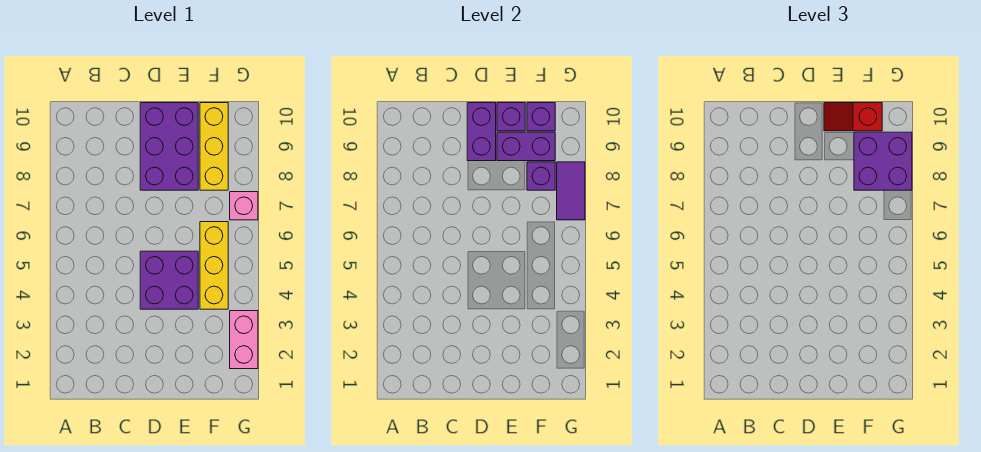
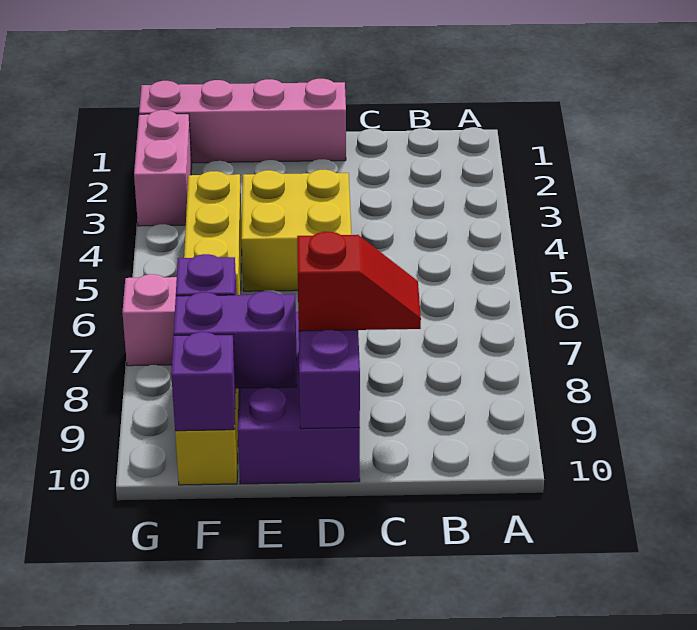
none -> pink 1x4 brick [139,79,346,163]
purple 2x2 brick [140,251,198,309] -> yellow 2x2 brick [241,170,351,291]
purple 1x1 brick [497,103,525,131] -> none
red 1x2 slope [824,103,882,131] -> red 1x2 slope moved to [297,232,421,331]
purple 2x2 brick [854,132,912,190] -> none
purple 1x2 tile [557,162,585,220] -> none

